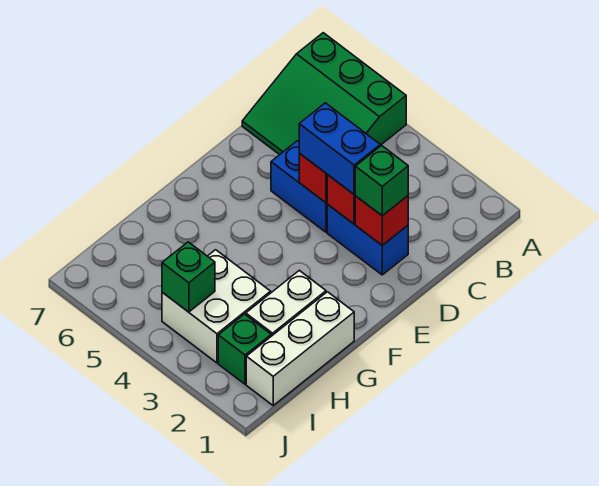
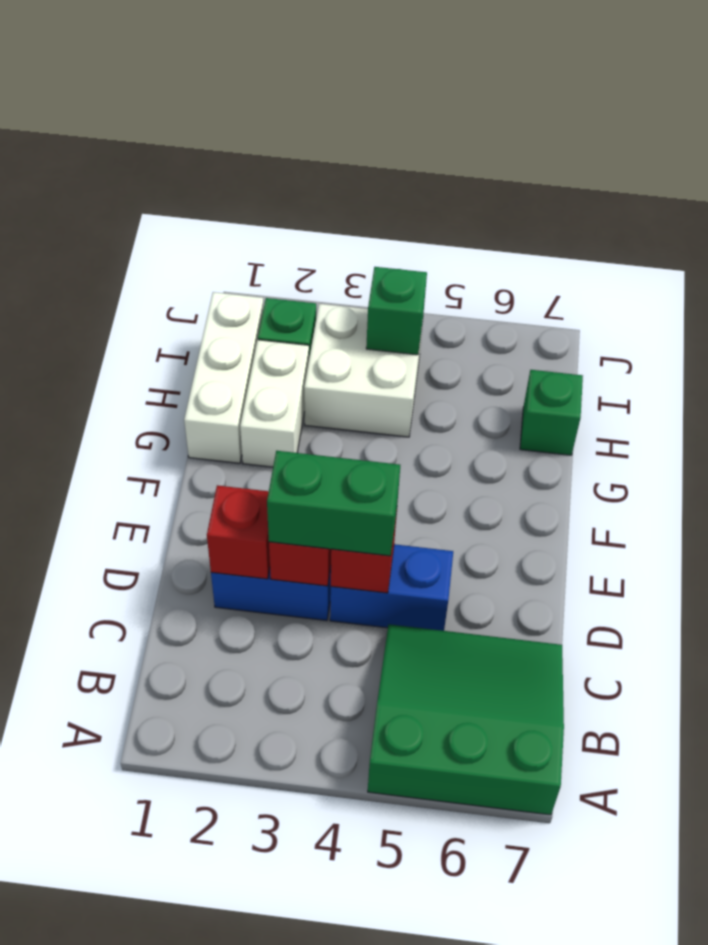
green 1x1 brick [355,146,408,216] -> green 1x1 brick moved to [520,370,583,455]
blue 1x2 brick [299,103,380,194] -> green 1x2 brick [267,451,400,556]

